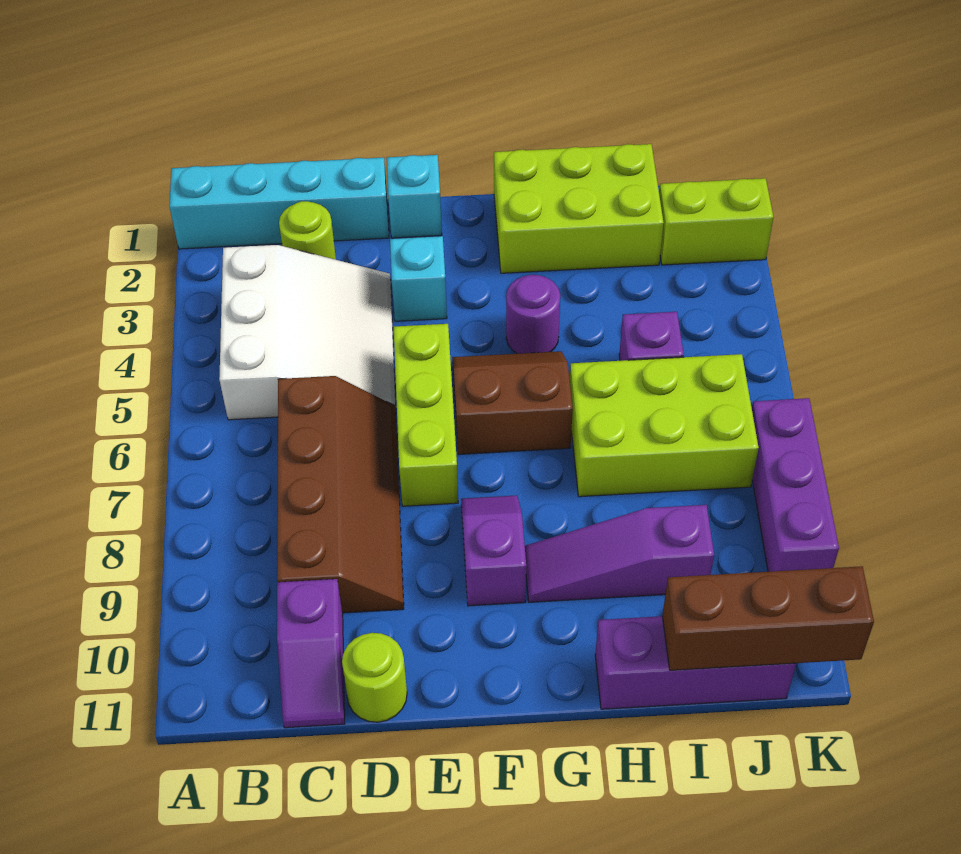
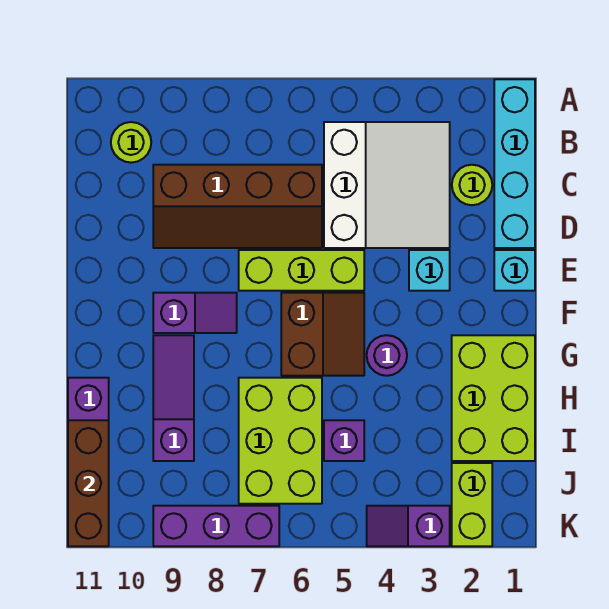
white 3x3 slope [219,245,396,420] -> white 3x3 slope turned to [324,122,450,248]
purple 1x2 slope [277,579,345,728] -> purple 1x2 slope moved to [367,506,450,546]
lime 1x1 round brick [342,633,407,722] -> lime 1x1 round brick moved to [111,122,151,163]

